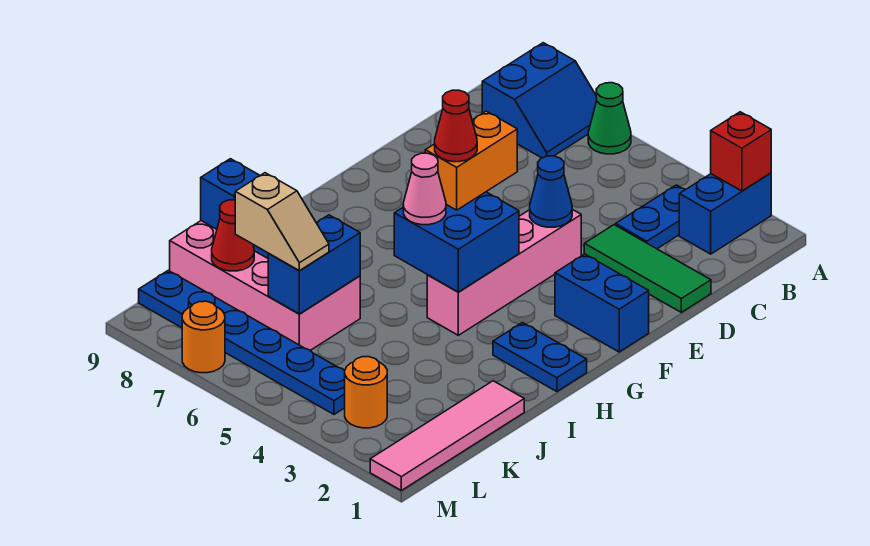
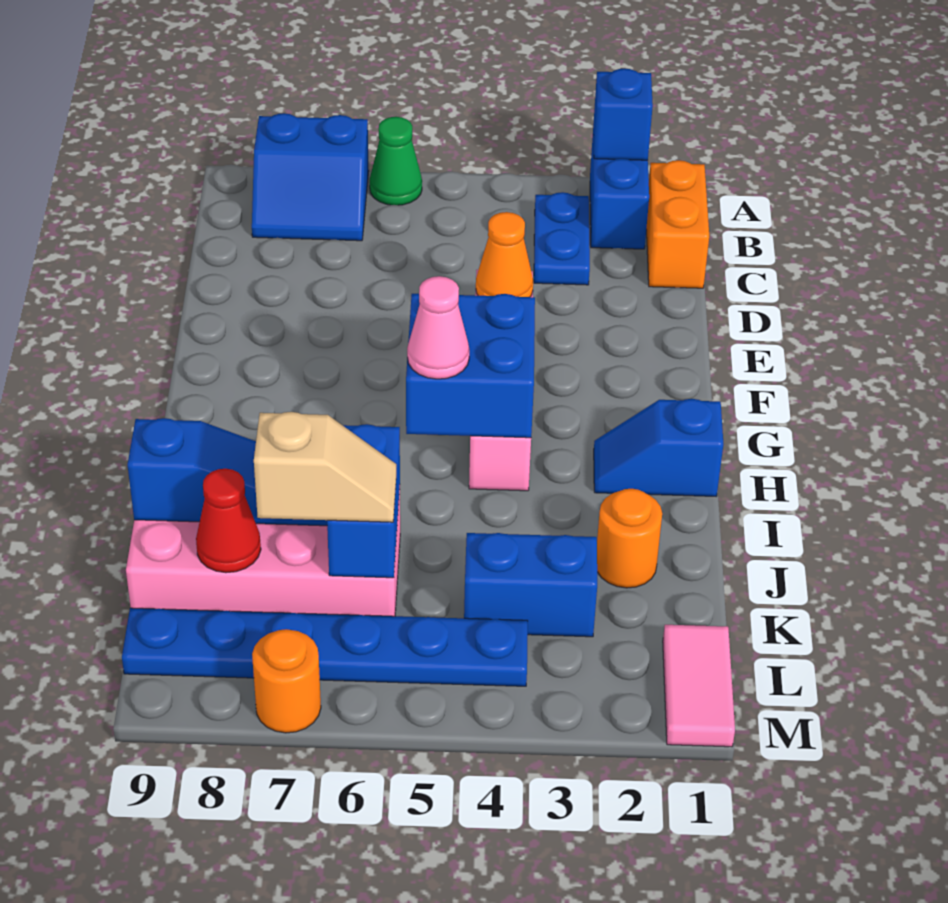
red 1x1 brick [711,112,771,191] -> blue 1x1 brick [593,69,653,160]
blue 2x2 slope [482,43,597,158] -> blue 2x2 slope turned to [252,113,369,241]
green 1x3 tile [584,225,711,312] -> none
blue 1x1 cone [530,156,572,227] -> orange 1x1 cone [476,212,533,297]
blue 1x2 brick [555,254,649,352] -> blue 1x2 brick moved to [464,533,597,637]
orange 1x2 brick [425,111,517,210] -> orange 1x2 brick moved to [646,160,709,288]
red 1x1 cone [435,90,477,162] -> none
blue 1x2 plate [493,323,587,392] -> blue 1x2 slope [594,399,723,496]
pink 1x4 tile [370,381,524,490] -> pink 1x2 tile [663,625,735,747]
orange 1x1 round brick [345,357,387,428] -> orange 1x1 round brick moved to [597,489,662,588]

